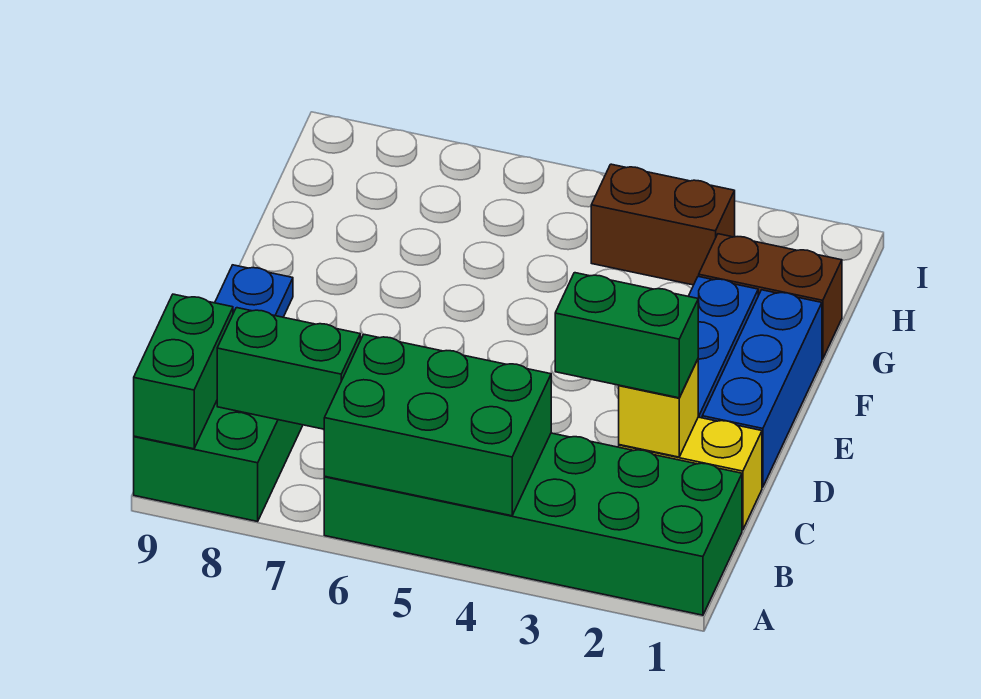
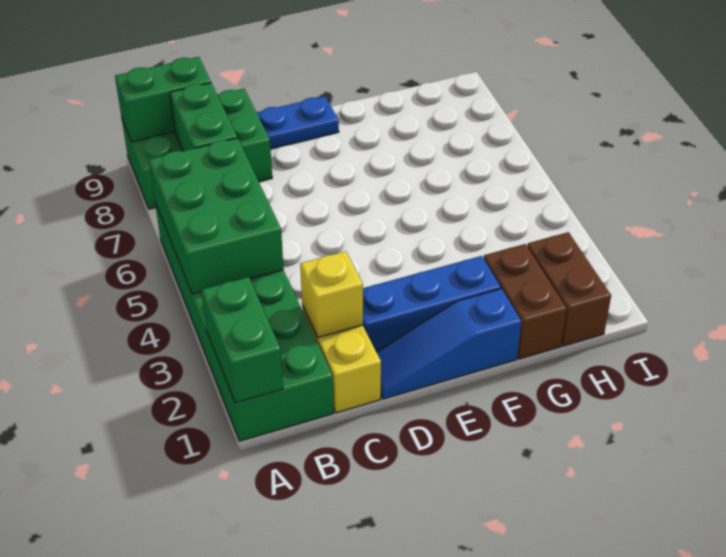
green 1x2 brick [555,273,698,398] -> green 1x2 brick moved to [202,277,283,403]
blue 1x3 brick [702,290,822,487] -> blue 1x3 slope [377,289,521,399]
brown 1x2 brick [591,164,735,285] -> brown 1x2 brick moved to [527,232,611,346]

